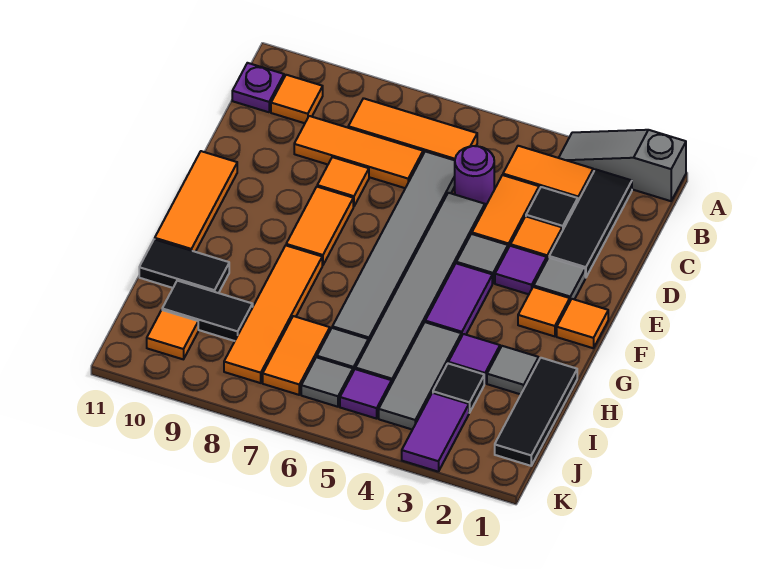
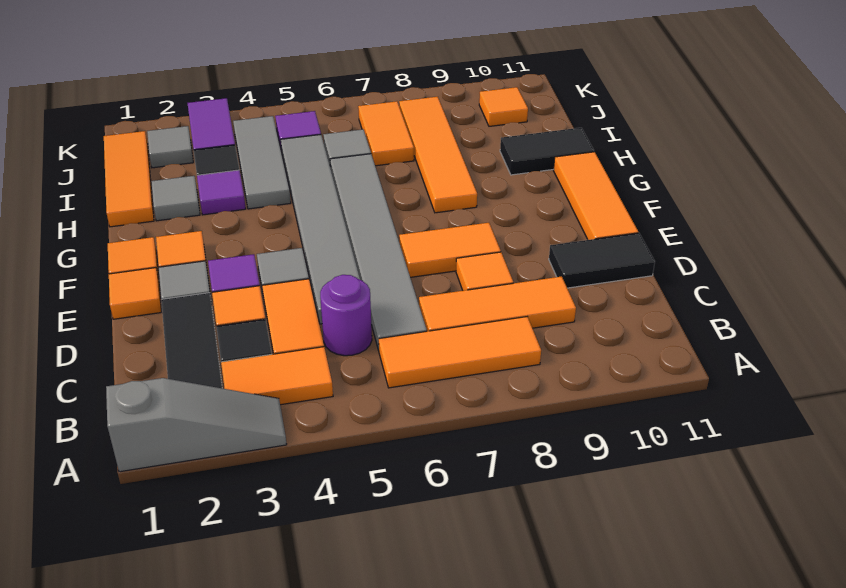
orange 1x1 tile [271,75,323,123] -> orange 1x1 tile moved to [109,268,161,319]
purple 1x1 plate [232,63,284,112] -> none
orange 1x2 tile [286,187,353,265] -> orange 1x2 tile turned to [399,223,501,277]
purple 1x2 tile [425,263,492,337] -> none
black 1x3 tile [495,358,577,466] -> orange 1x3 tile [104,131,154,227]
black 1x2 tile [162,281,253,341] -> black 1x2 tile moved to [549,233,655,288]
grey 1x1 tile [301,357,353,407] -> grey 1x1 tile moved to [147,126,193,168]

